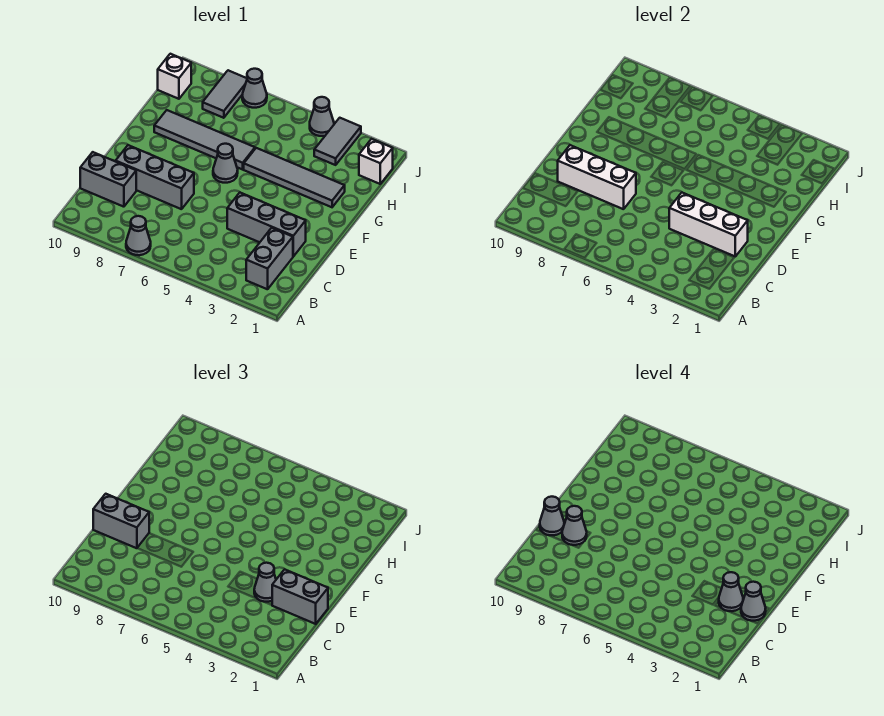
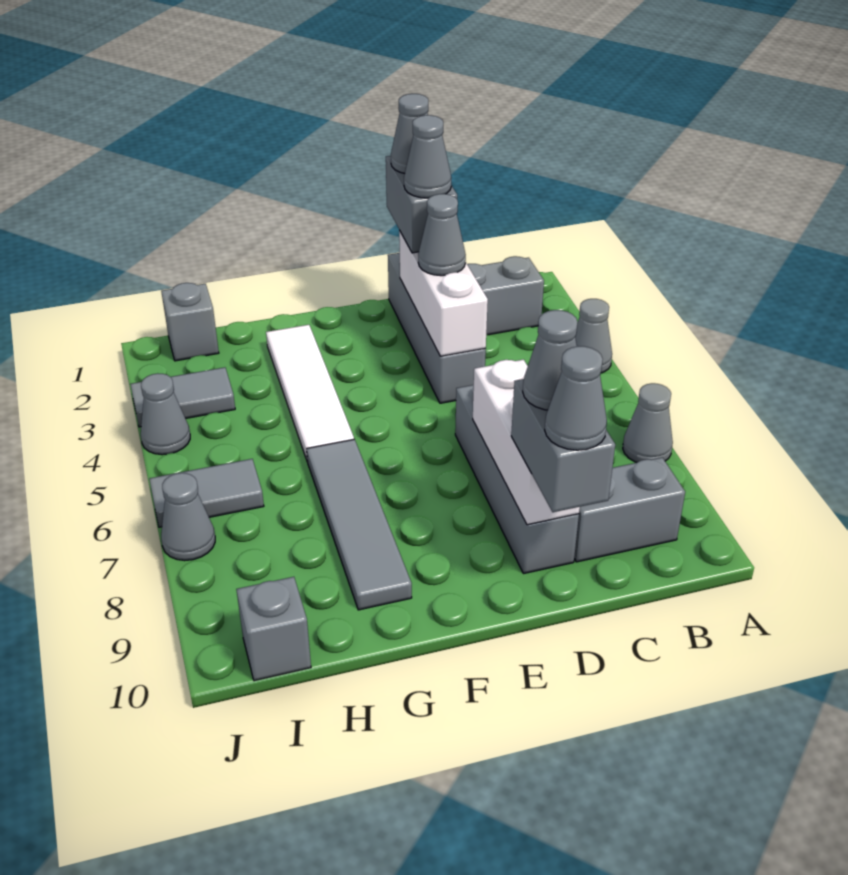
grey 1x2 brick [80,152,136,207] -> grey 1x2 brick turned to [574,458,685,562]
grey 1x3 brick [227,193,306,256] -> grey 1x4 brick [388,253,486,403]
grey 1x3 brick [116,145,194,209] -> grey 1x4 brick [455,385,579,574]
grey 1x1 cone [213,144,238,183] -> grey 1x1 cone moved to [575,299,612,373]
grey 1x4 tile [244,148,345,207] -> white 1x4 tile [266,325,354,462]
white 1x1 brick [359,139,393,184] -> grey 1x1 brick [161,283,219,361]
grey 1x2 tile [203,70,247,118] -> grey 1x2 tile moved to [149,459,264,527]
white 1x1 brick [158,54,191,99] -> grey 1x1 brick [236,577,311,681]

